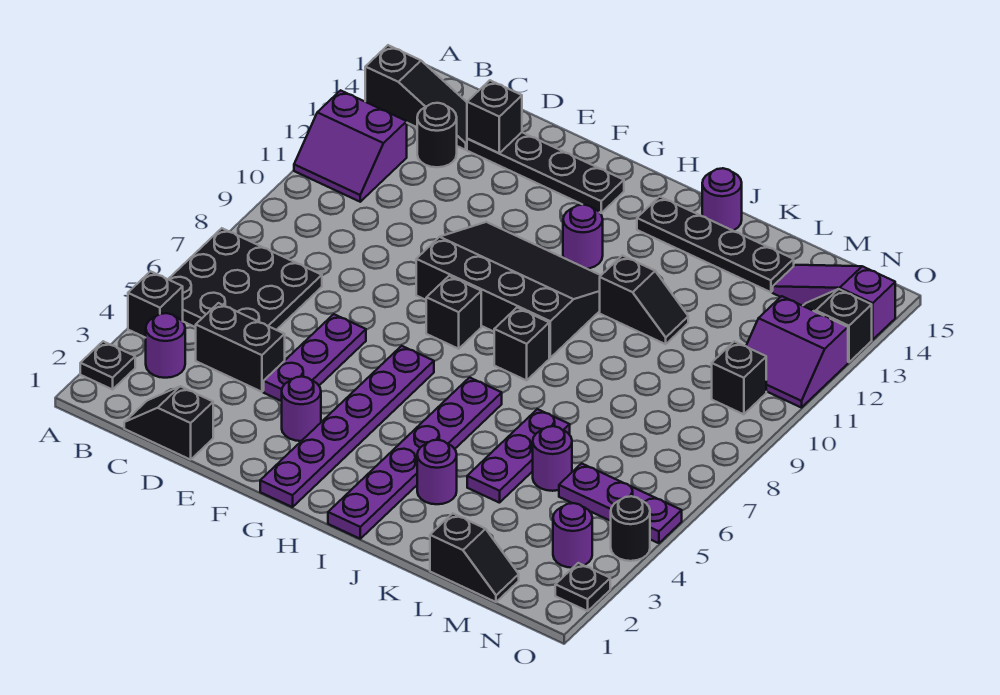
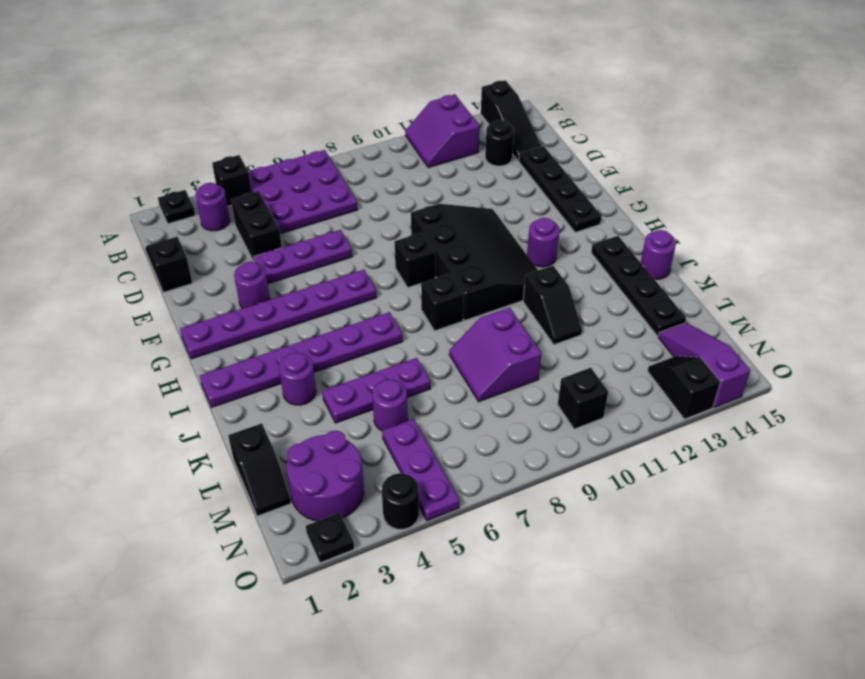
black 3x3 plate [168,228,322,330] -> purple 3x3 plate [249,150,358,234]
black 1x1 brick [467,80,522,153] -> none
purple 1x1 round brick [553,503,592,568] -> purple 2x2 round brick [287,431,364,521]
purple 2x2 slope [746,296,848,408] -> purple 2x2 slope moved to [449,307,542,402]

